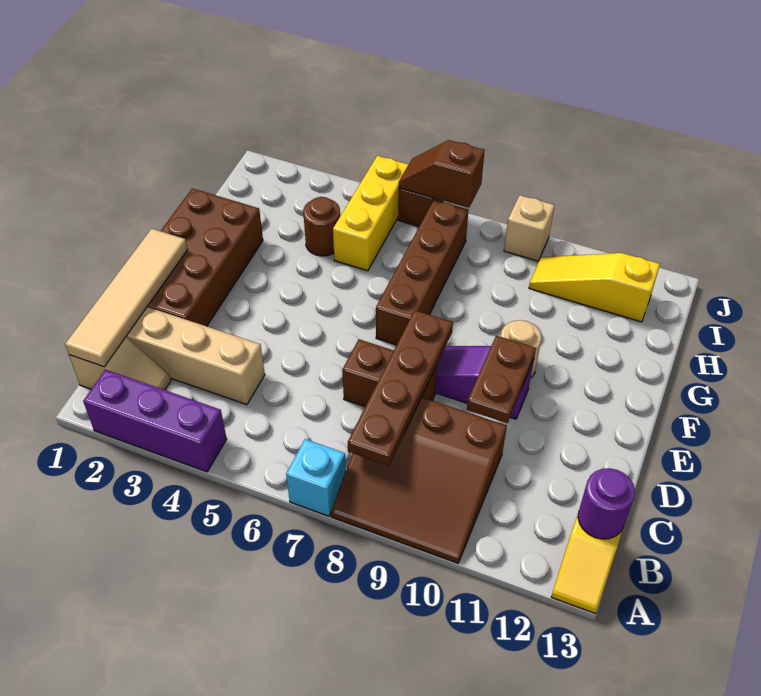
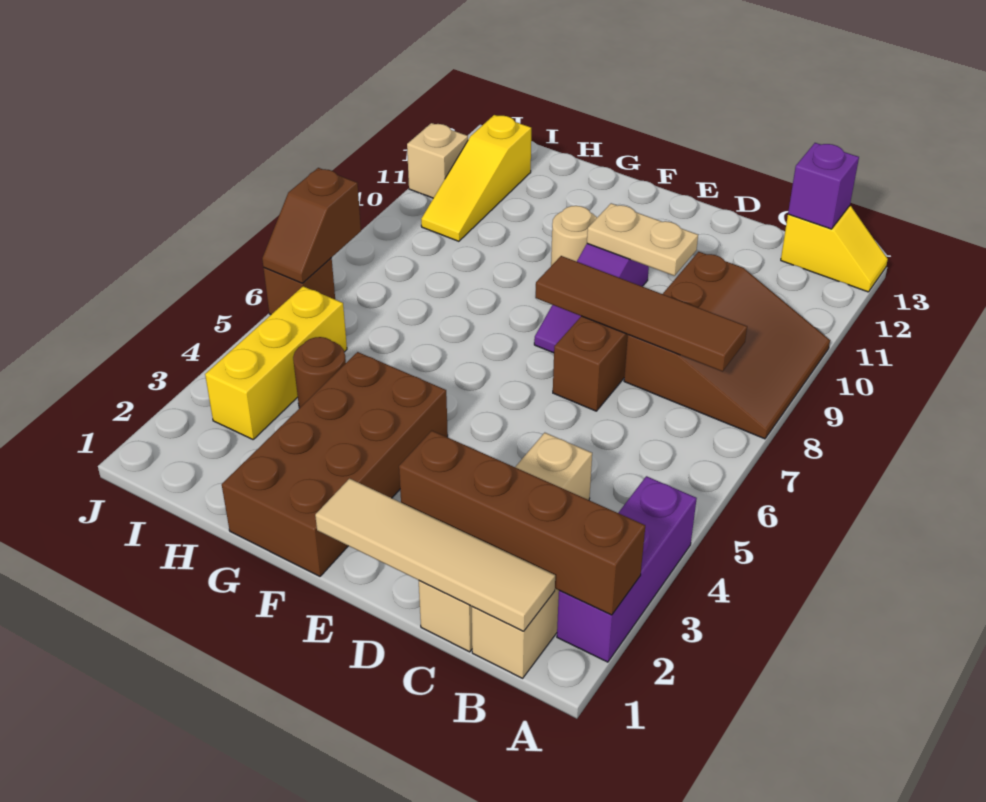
cyan 1x1 brick [286,439,346,516] -> none
brown 1x4 plate [348,310,453,466] -> brown 1x4 tile [535,256,747,371]
purple 1x1 round brick [578,468,635,539] -> purple 1x1 brick [788,143,859,229]
brown 2x4 brick [147,188,263,326] -> brown 2x4 brick turned to [222,352,448,576]
brown 1x2 plate [467,335,536,423] -> tan 1x2 plate [587,203,698,276]
brown 1x4 brick [376,200,469,345] -> brown 1x4 brick moved to [399,431,645,615]
yellow 1x3 brick [333,156,409,271] -> yellow 1x3 brick turned to [205,286,347,439]
tan 1x1 brick [504,195,555,261] -> tan 1x1 brick moved to [407,123,468,198]

